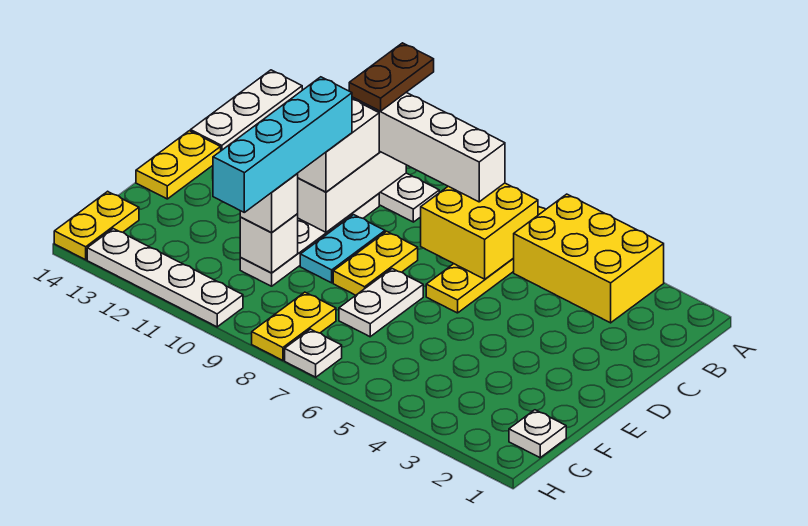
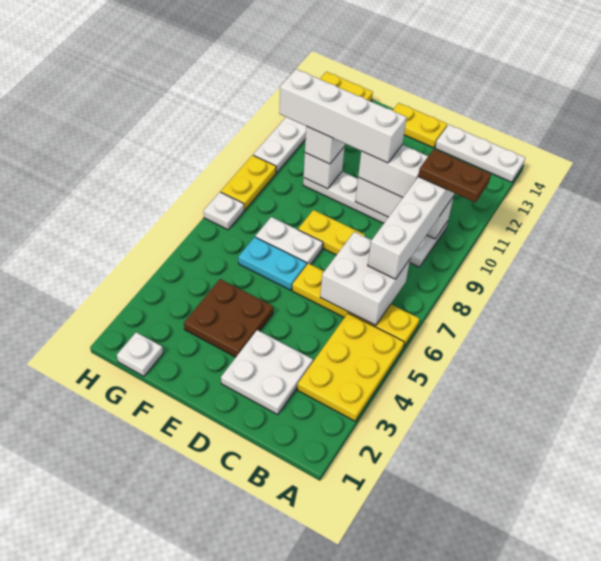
yellow 2x3 brick [514,194,664,323] -> yellow 2x3 plate [297,313,404,421]
yellow 2x2 brick [421,183,538,279] -> white 2x2 brick [320,232,410,326]
none -> white 2x2 plate [221,330,313,415]
cyan 1x2 plate [300,215,385,283] -> cyan 1x2 plate moved to [238,237,307,290]
cyan 1x4 brick [213,77,352,212] -> white 1x4 brick [279,69,407,163]
none -> brown 2x2 plate [184,279,273,357]
yellow 1x2 plate [252,292,336,360] -> yellow 1x2 plate turned to [221,155,276,210]

